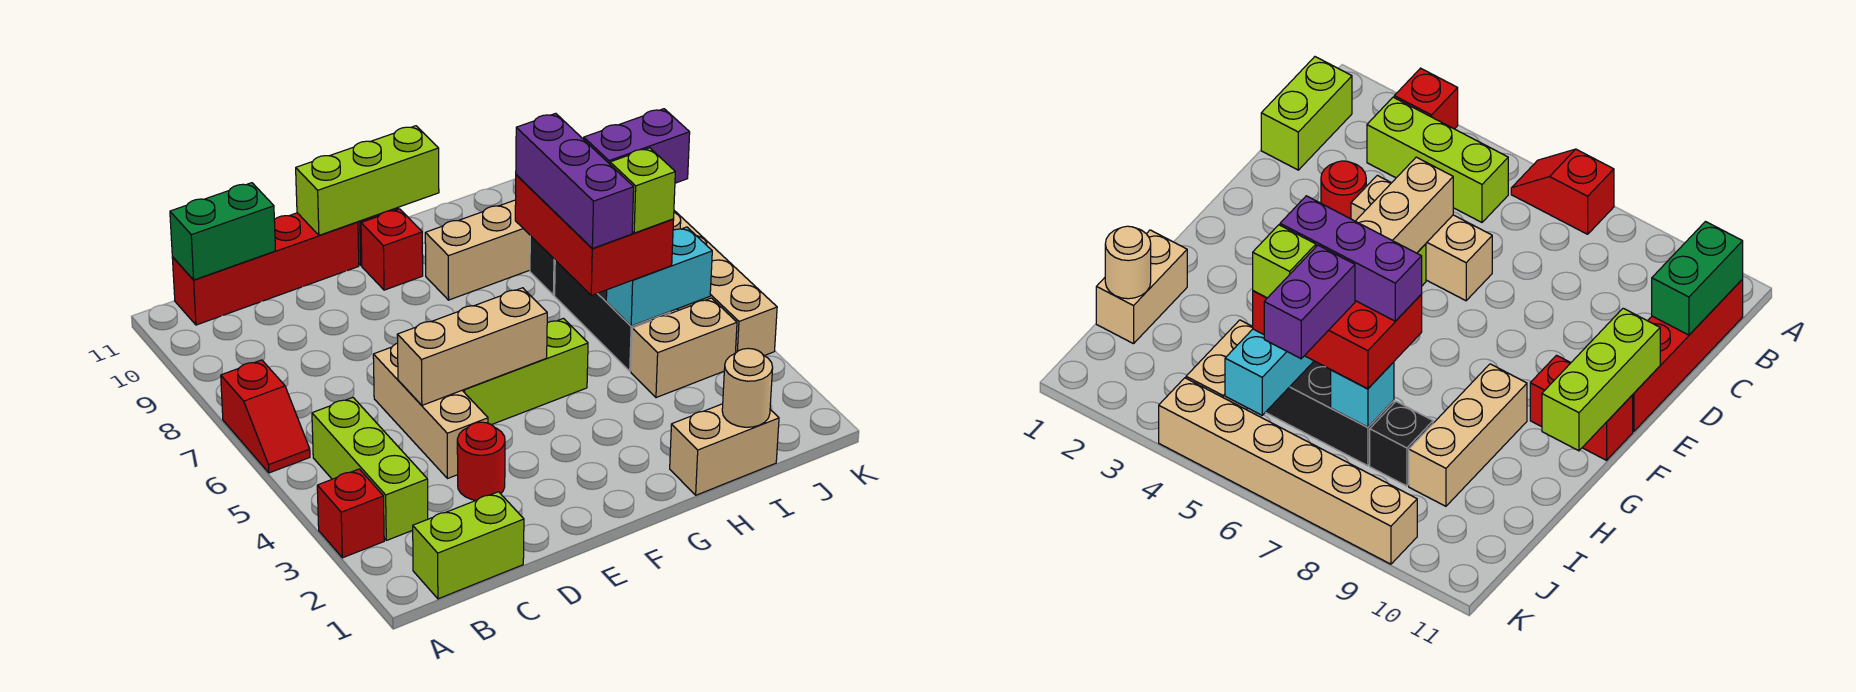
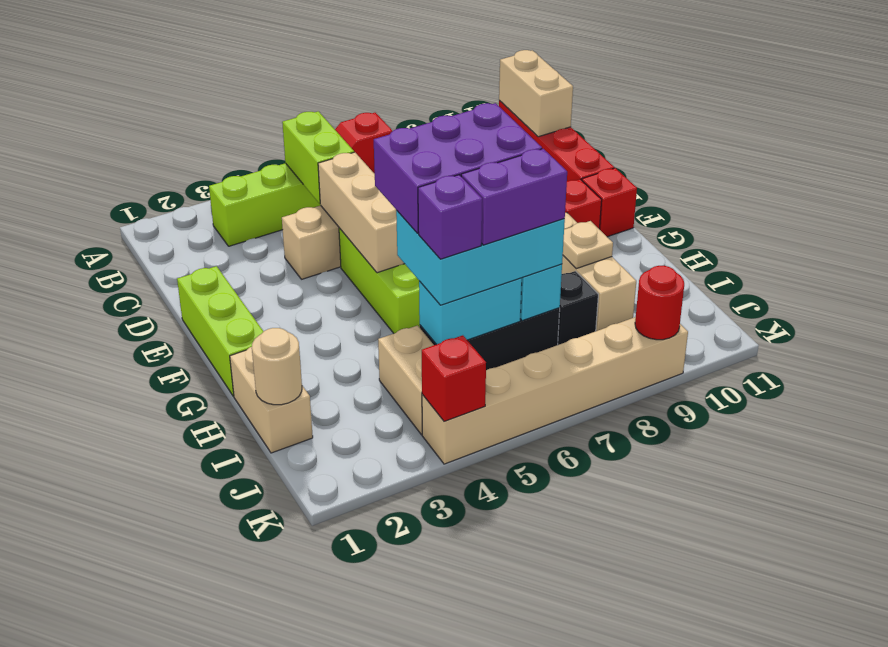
red 1x1 brick [317,469,384,558] -> red 1x1 brick moved to [422,335,486,421]
lime 1x2 brick [413,492,524,599] -> lime 1x2 brick moved to [282,111,354,204]
green 1x2 brick [170,183,276,280] -> tan 1x2 brick [499,50,573,137]
red 1x1 round brick [457,422,505,500] -> red 1x1 round brick moved to [635,266,684,340]
lime 1x3 brick [296,126,439,235] -> lime 1x3 brick moved to [177,266,264,396]
red 2x3 brick [515,175,674,295] -> cyan 2x3 brick [396,211,565,305]
purple 1x3 brick [516,113,634,248] -> purple 2x3 brick [374,103,542,233]
none -> tan 1x1 plate [563,221,613,269]
cyan 1x2 brick [606,227,712,326] -> cyan 1x2 brick turned to [419,278,522,344]
lime 1x1 brick [610,148,675,233] -> purple 1x1 brick [418,175,482,259]
purple 1x2 brick [584,109,690,183] -> purple 1x2 brick turned to [461,149,567,245]

